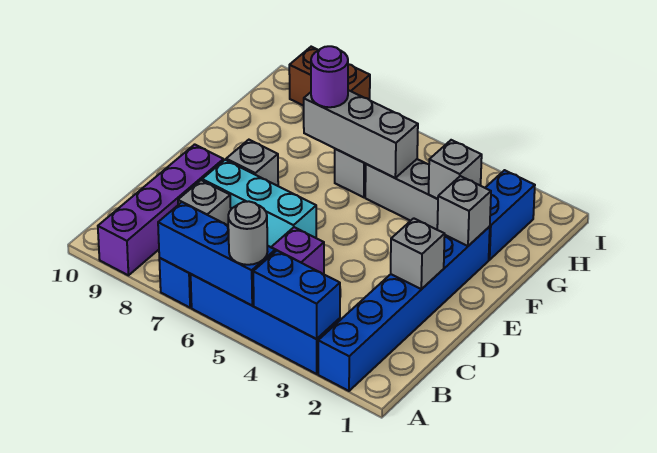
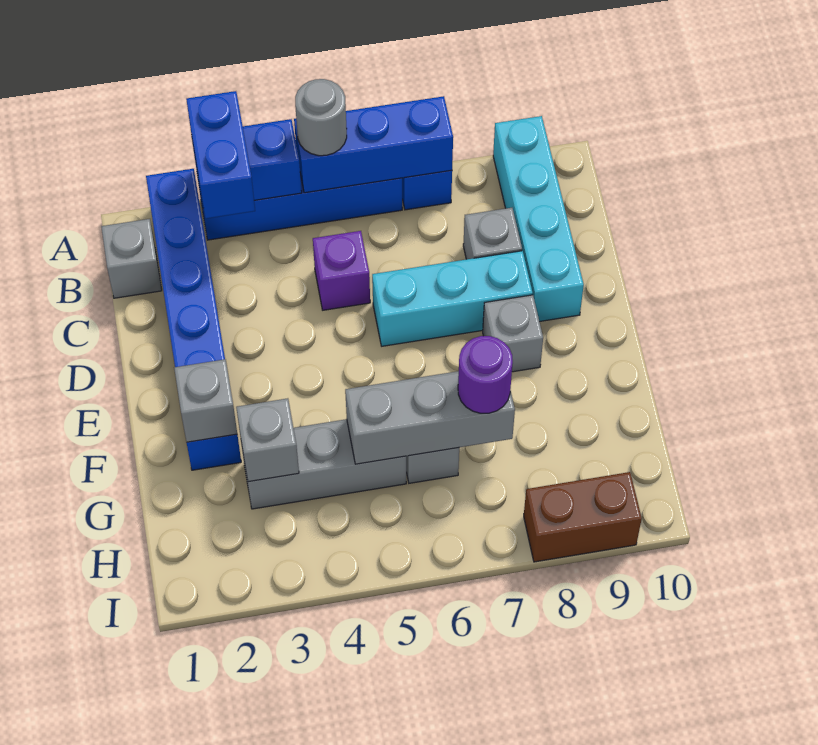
purple 1x4 brick [98,144,224,275] -> cyan 1x4 brick [493,116,584,321]
grey 1x1 brick [391,218,445,289] -> grey 1x1 brick moved to [101,219,162,298]
blue 1x2 brick [485,170,535,260] -> blue 1x2 brick moved to [186,91,255,219]

